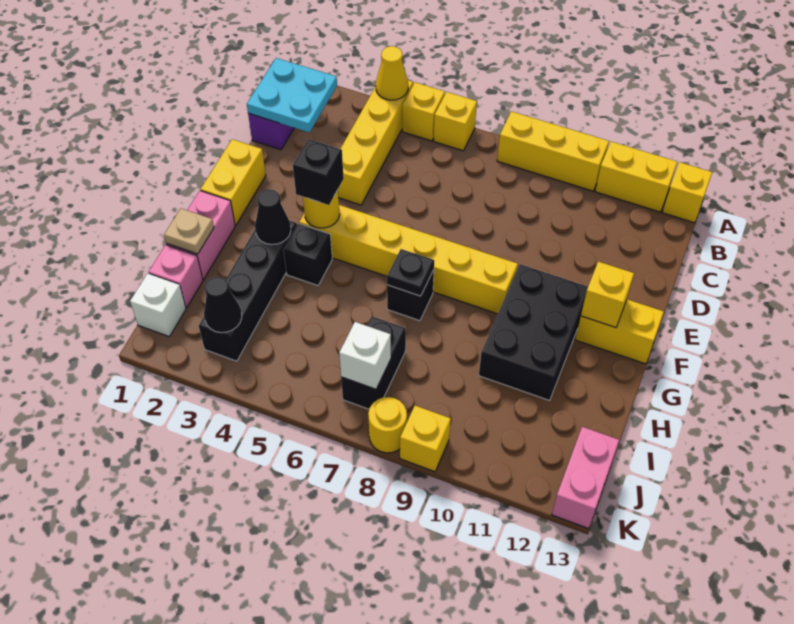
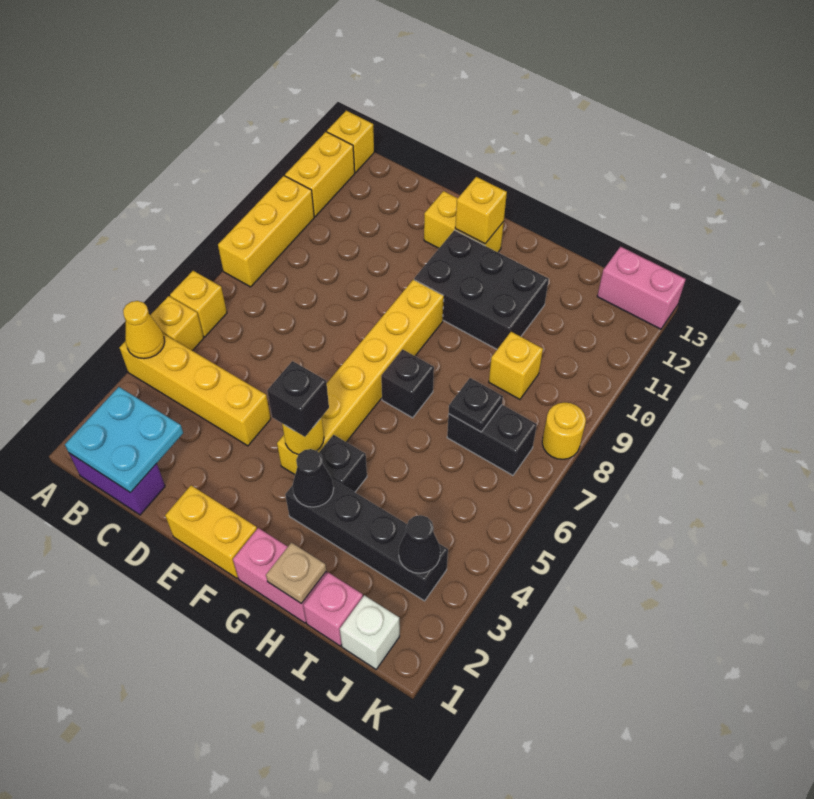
yellow 1x2 brick [575,299,664,364] -> yellow 1x2 brick turned to [424,191,504,252]
black 1x1 plate [387,249,434,296] -> black 1x1 plate moved to [449,378,503,432]
white 1x1 brick [339,322,391,389] -> none
yellow 1x1 brick [400,406,451,472] -> yellow 1x1 brick moved to [489,332,543,399]

